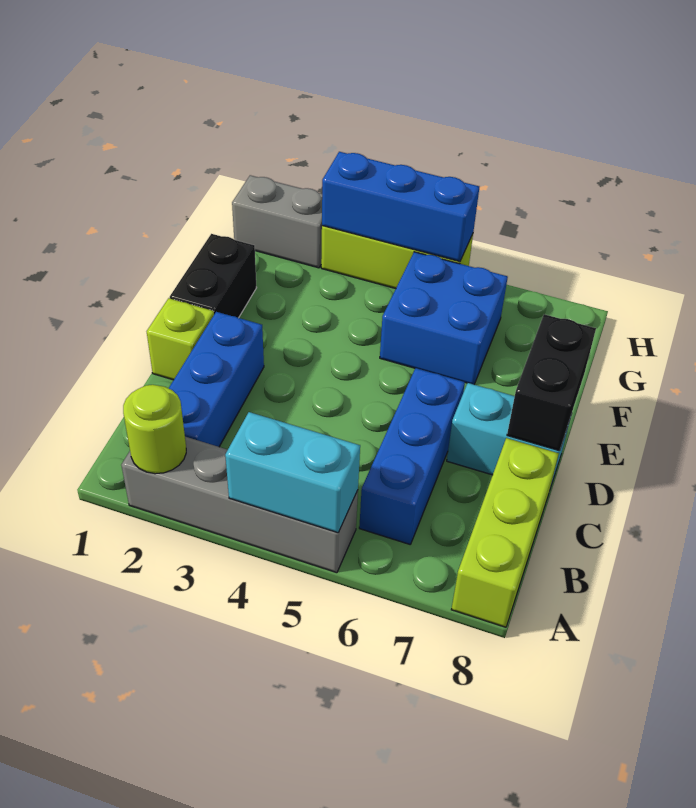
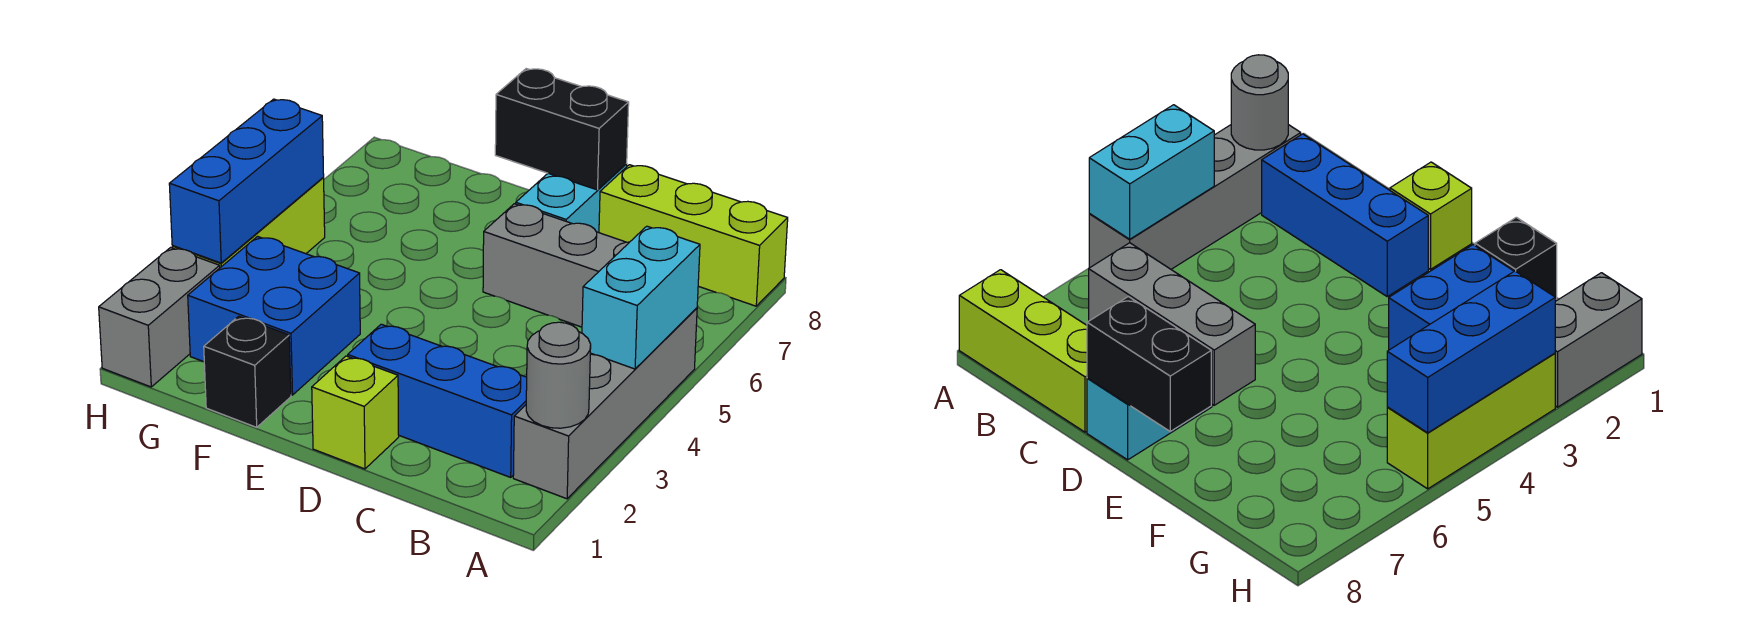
lime 1x1 round brick [123,385,186,474] -> grey 1x1 round brick [526,322,591,428]
blue 1x3 brick [359,368,465,544] -> grey 1x3 brick [483,204,629,327]
black 1x2 brick [170,234,257,318] -> black 1x1 brick [204,316,291,427]
blue 2x2 brick [380,252,508,384] -> blue 2x2 brick moved to [188,236,360,395]

